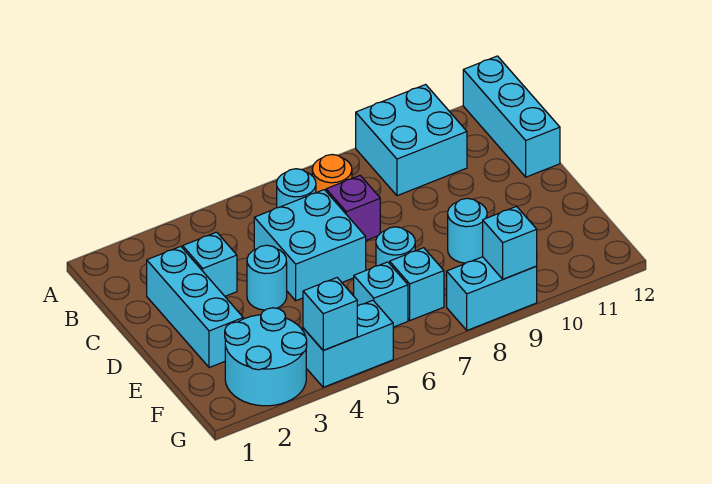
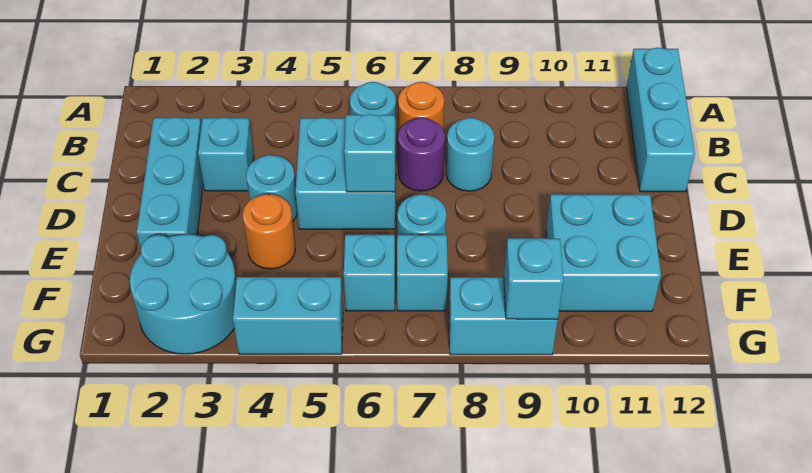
cyan 2x2 brick [356,85,467,196] -> cyan 2x2 brick moved to [546,194,661,311]
purple 1x1 brick [326,176,380,240] -> purple 1x1 round brick [398,118,445,191]
none -> orange 1x1 round brick [243,194,295,269]
cyan 1x1 round brick [448,198,487,263] -> cyan 1x1 round brick moved to [446,118,494,191]
cyan 1x1 brick [303,278,357,350] -> cyan 1x1 brick moved to [344,114,395,192]

